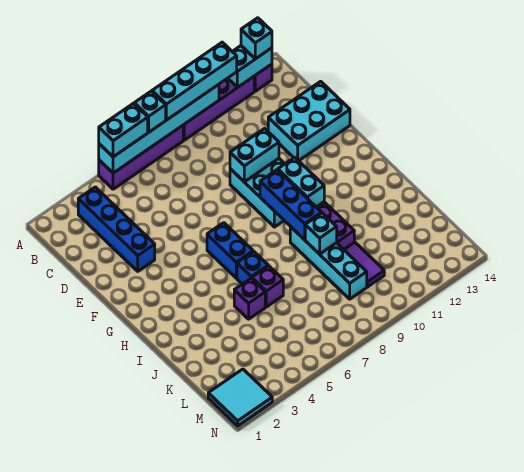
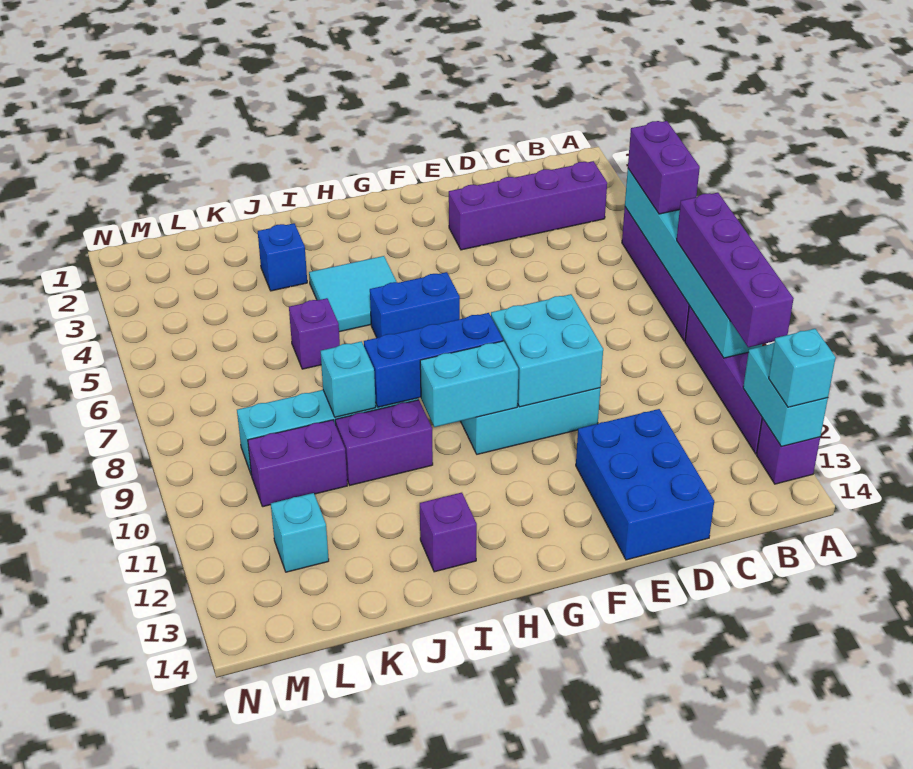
cyan 1x2 brick [99,103,148,157] -> purple 1x2 brick [628,121,700,214]
cyan 1x1 brick [134,91,166,132] -> cyan 1x1 brick moved to [271,493,329,572]
cyan 1x4 brick [152,42,237,120] -> purple 1x4 brick [677,193,794,347]
blue 1x4 brick [78,187,155,271] -> purple 1x4 brick [449,161,607,250]
cyan 2x3 brick [268,81,350,161] -> blue 2x3 brick [576,409,714,560]
cyan 1x2 brick [230,128,279,182] -> cyan 2x2 brick [491,294,603,407]
blue 1x1 brick [237,252,268,284] -> blue 1x1 brick moved to [258,223,307,291]
purple 1x1 brick [234,278,265,319] -> purple 1x1 brick moved to [420,493,477,572]
purple 1x2 tile [344,242,384,287] -> purple 1x2 brick [248,420,347,507]
cyan 2x2 tile [208,369,272,426] -> cyan 2x2 tile moved to [309,256,396,332]

